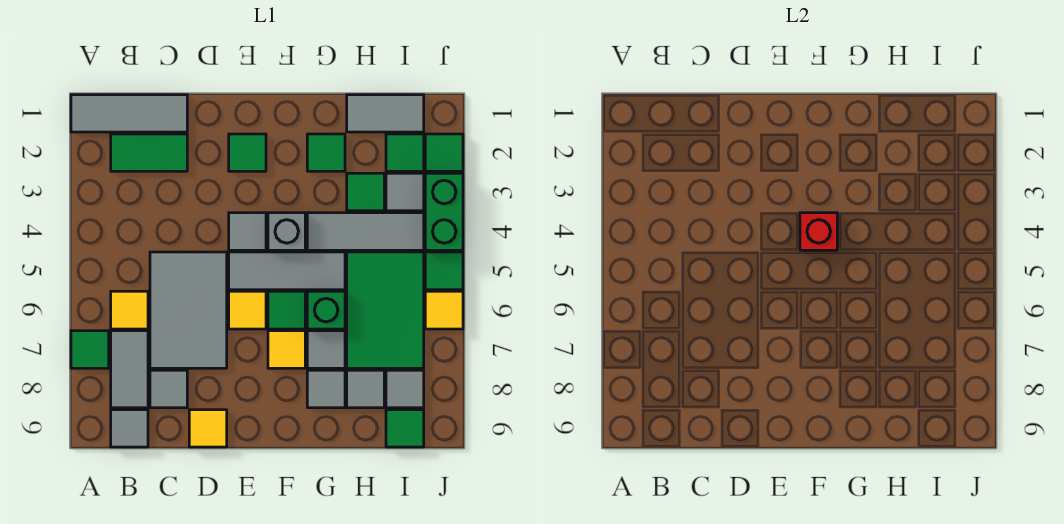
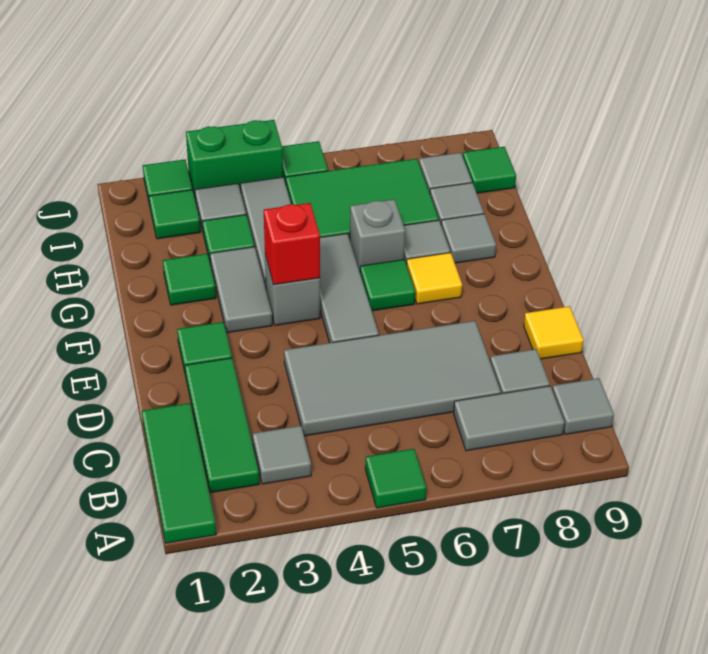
grey 1x3 tile [71,95,187,132] -> green 1x3 tile [142,403,216,543]
green 1x1 tile [71,331,109,368] -> green 1x1 tile moved to [365,449,426,508]
green 1x2 tile [111,134,187,171] -> green 1x3 tile [185,358,260,493]
yellow 1x1 tile [111,291,148,329] -> none
grey 2x3 tile [150,252,227,368] -> grey 2x4 tile [284,321,501,436]
grey 1x1 tile [229,213,266,250] -> grey 1x1 tile moved to [253,426,311,484]
yellow 1x1 tile [229,291,266,329] -> none
green 1x1 brick [307,291,345,329] -> grey 1x1 brick [350,199,405,271]
grey 1x2 tile [347,95,424,132] -> grey 1x2 tile moved to [210,247,272,333]
yellow 1x1 tile [425,291,463,329] -> none

